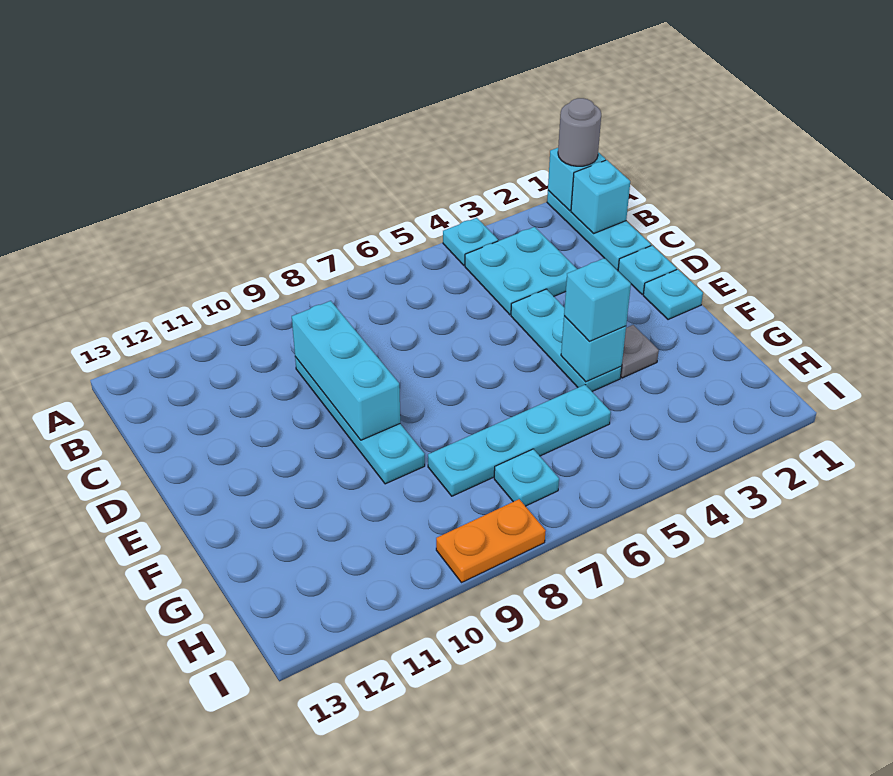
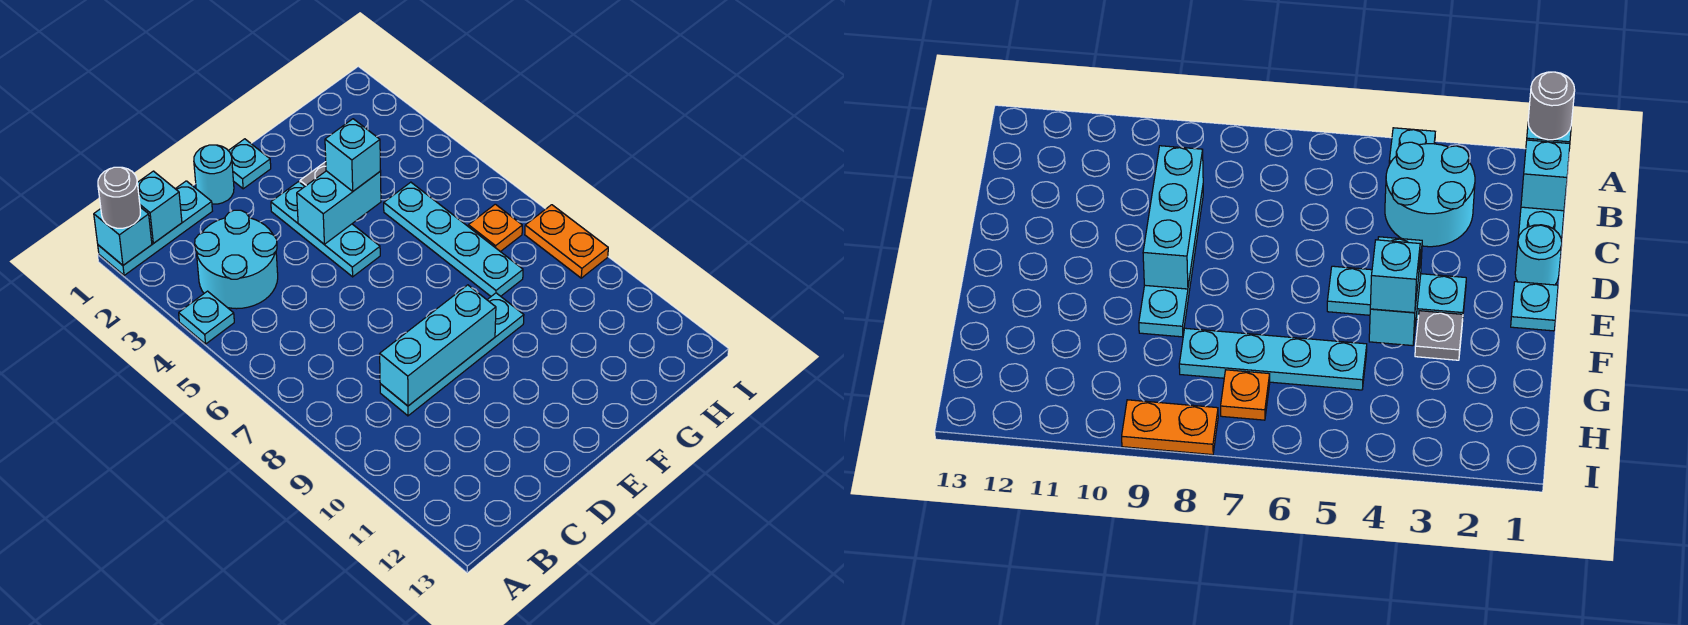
cyan 2x2 plate [465,227,577,315] -> cyan 2x2 round brick [195,210,278,309]
cyan 1x1 plate [618,245,677,294] -> cyan 1x1 round brick [194,145,234,204]
cyan 1x3 plate [511,289,622,391] -> cyan 1x3 plate turned to [271,182,380,277]
cyan 1x1 brick [561,316,626,382] -> cyan 1x2 brick [297,171,381,244]
cyan 1x1 plate [494,449,559,506] -> orange 1x1 plate [468,204,522,252]

